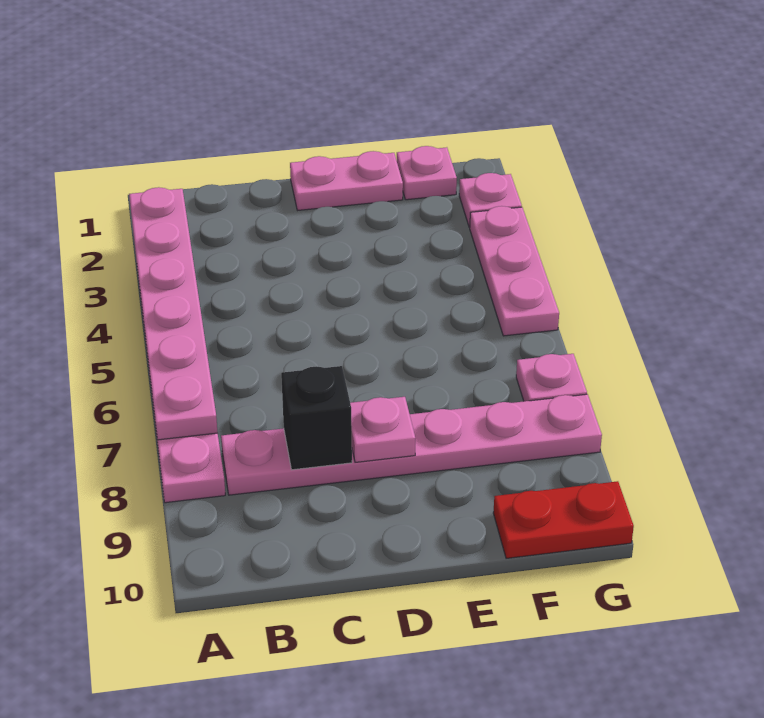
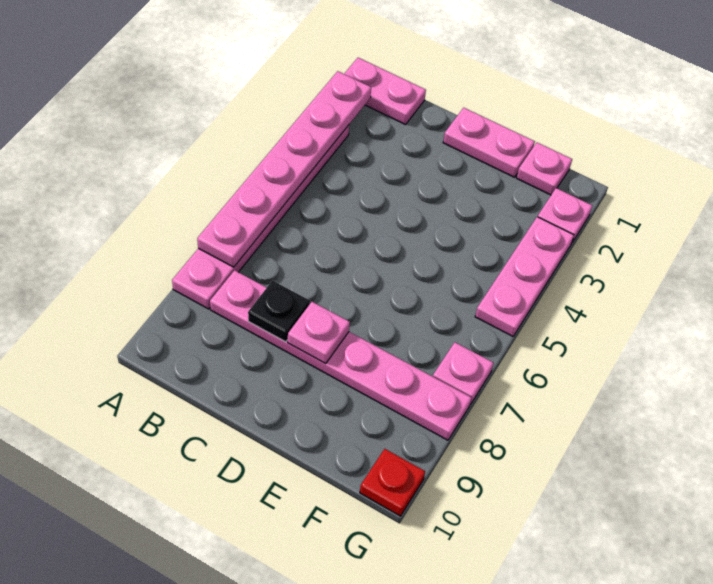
none -> pink 1x2 plate [344,58,426,125]
black 1x1 brick [281,366,352,470] -> black 1x1 plate [248,281,310,342]
red 1x2 plate [493,481,634,558] -> red 1x1 plate [360,449,425,516]

